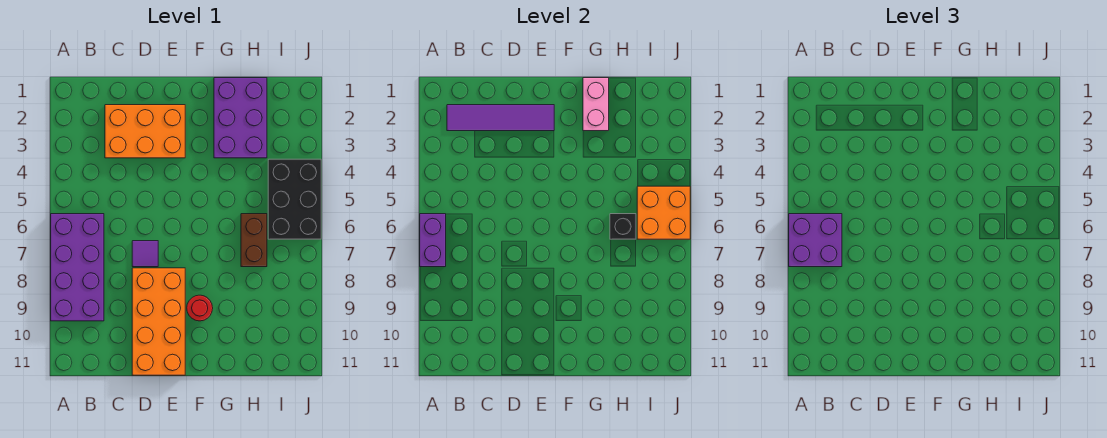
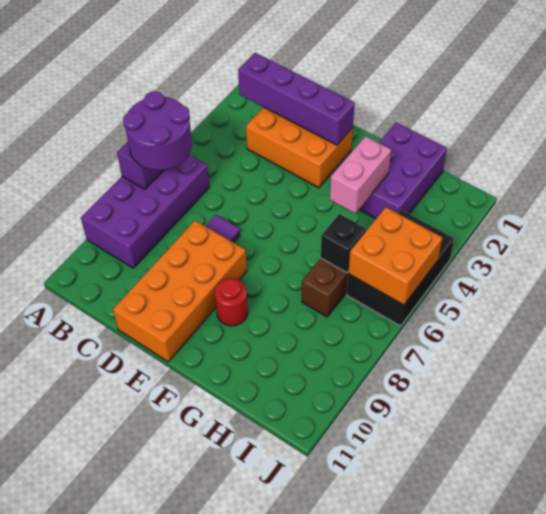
purple 2x2 brick [789,214,842,267] -> purple 2x2 round brick [123,91,192,170]
purple 1x4 tile [447,105,554,131] -> purple 1x4 brick [238,53,355,145]
pink 1x2 brick [583,78,609,131] -> pink 1x2 brick moved to [330,136,391,213]

